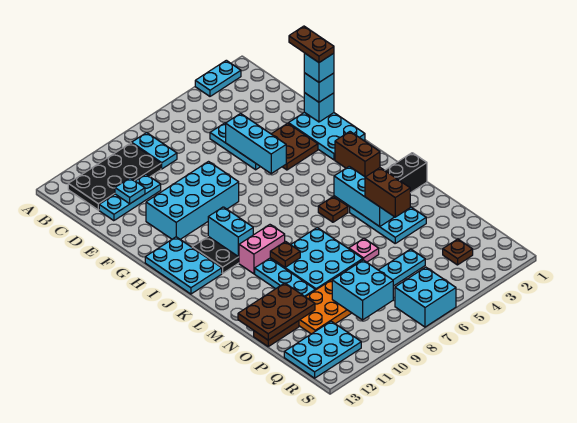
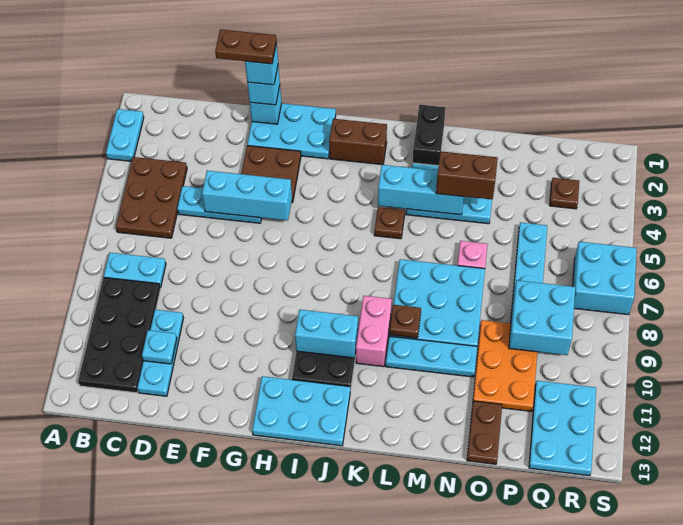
cyan 2x4 brick [146,162,239,239] -> none
brown 2x3 plate [238,283,315,340] -> brown 2x3 plate moved to [116,157,187,238]

